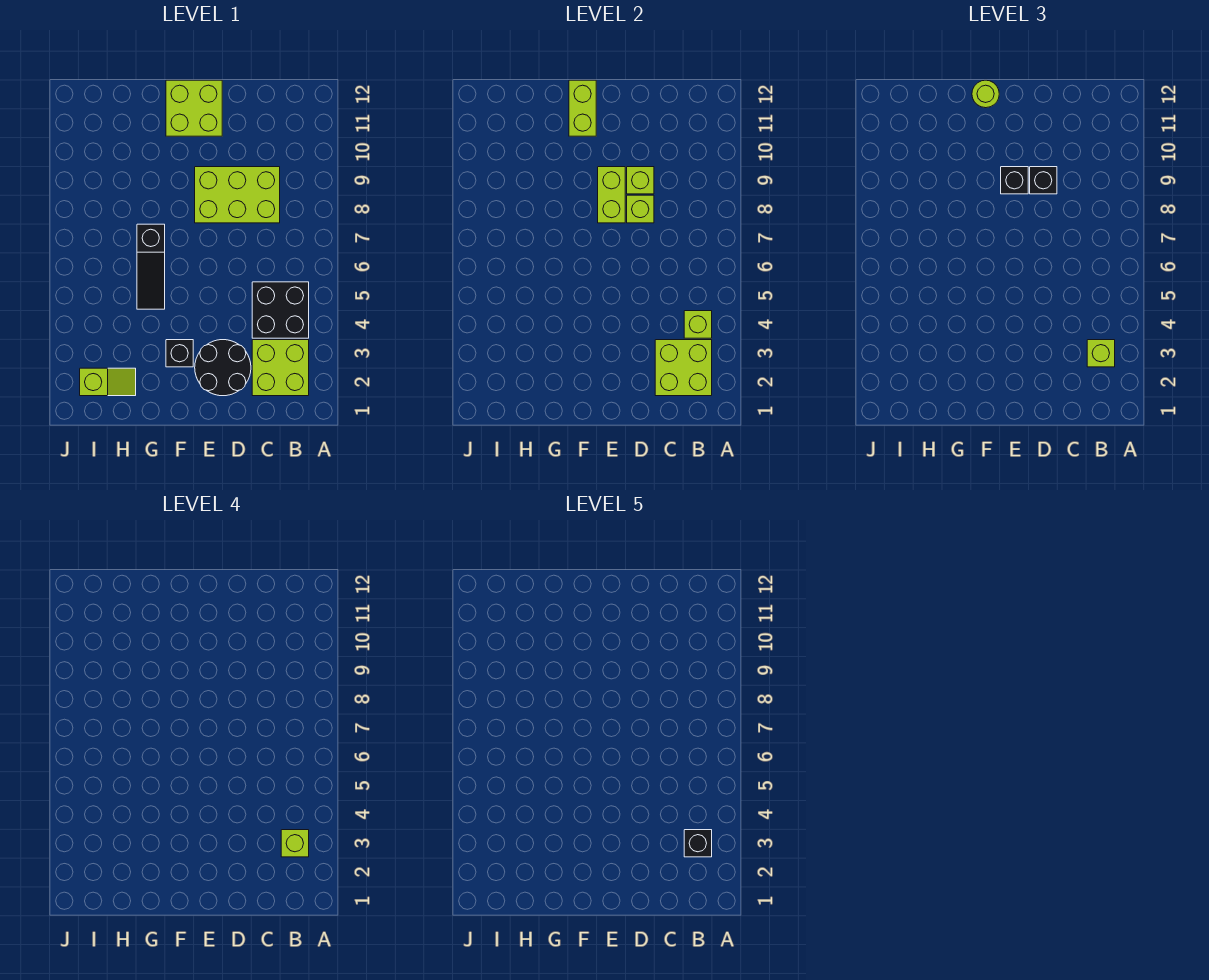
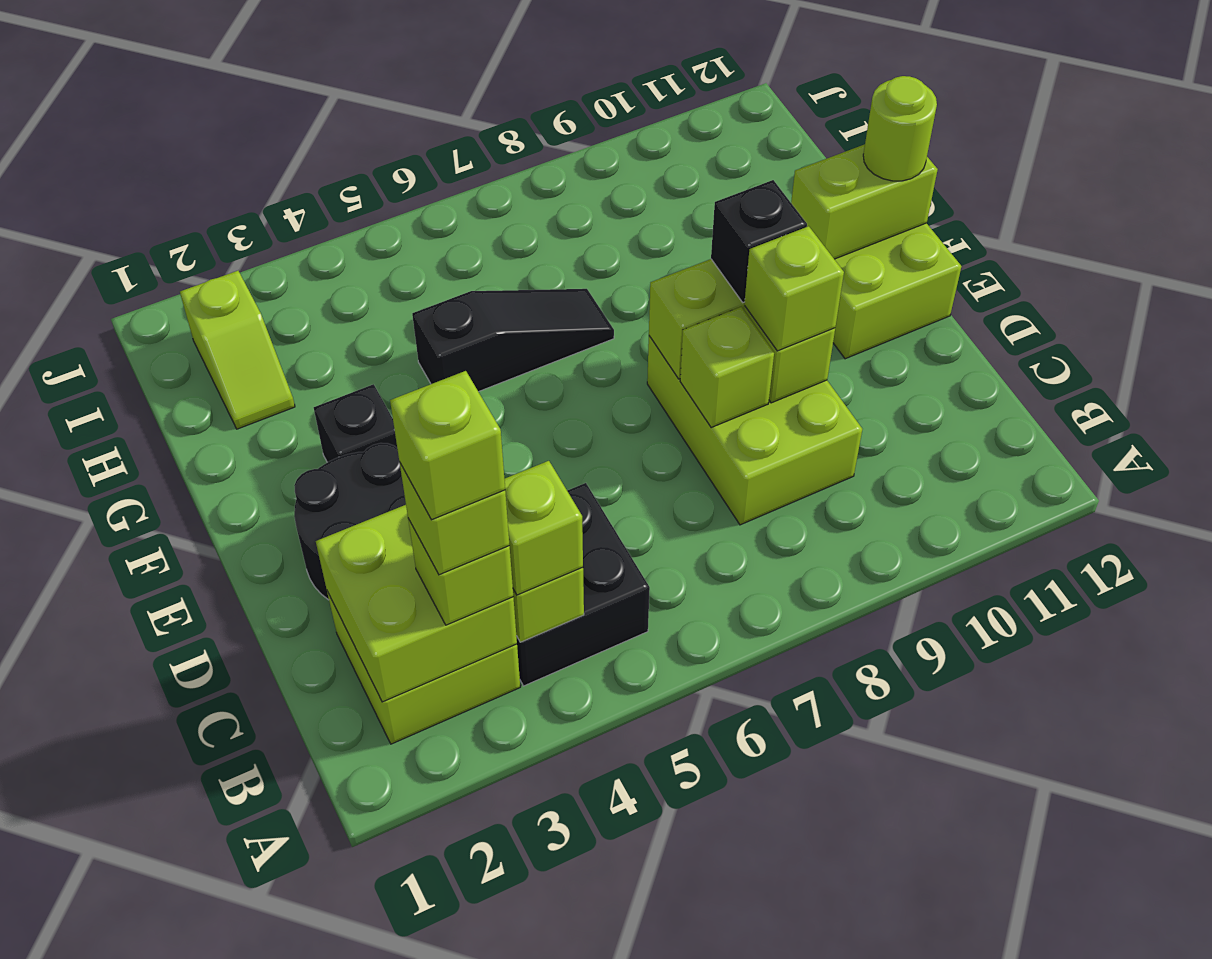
black 1x1 brick [684,830,712,857] -> lime 1x1 brick [390,371,505,520]
none -> lime 1x1 brick [505,461,583,595]
black 1x1 brick [1030,167,1057,194] -> lime 1x1 brick [744,226,844,351]
black 1x3 slope [137,224,165,309] -> black 1x3 slope turned to [412,289,614,392]

